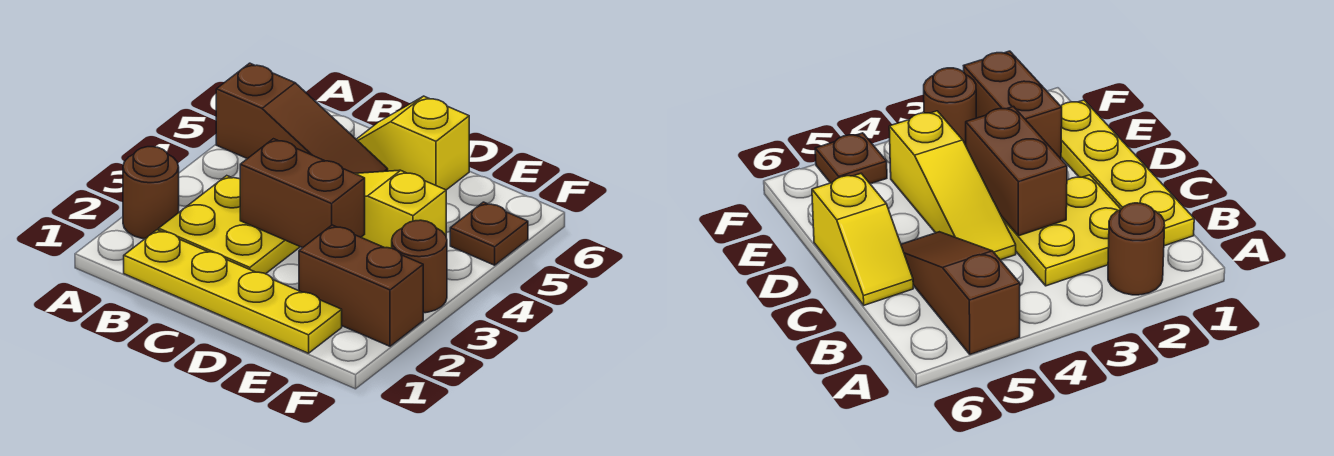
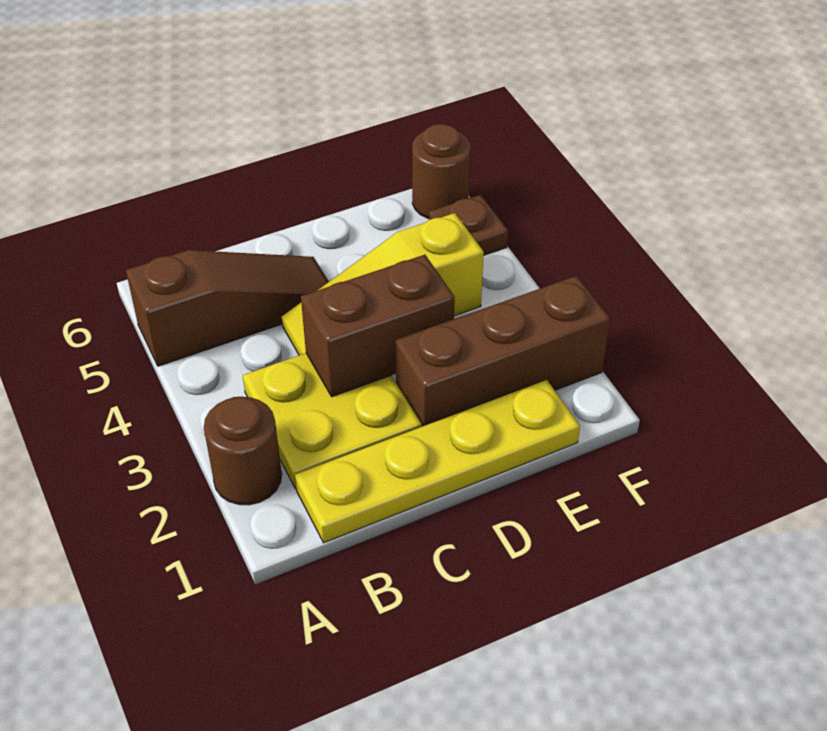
yellow 1x2 slope [356,96,469,190] -> none
brown 1x2 brick [299,225,423,346] -> brown 1x3 brick [395,276,610,427]
brown 1x1 round brick [392,220,447,313] -> brown 1x1 round brick moved to [412,124,471,218]

